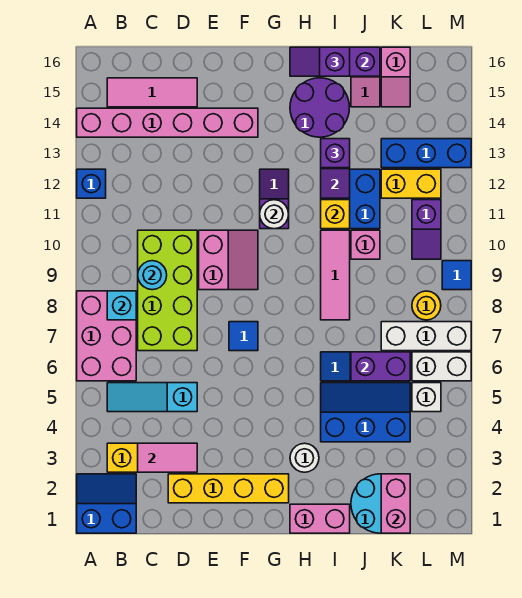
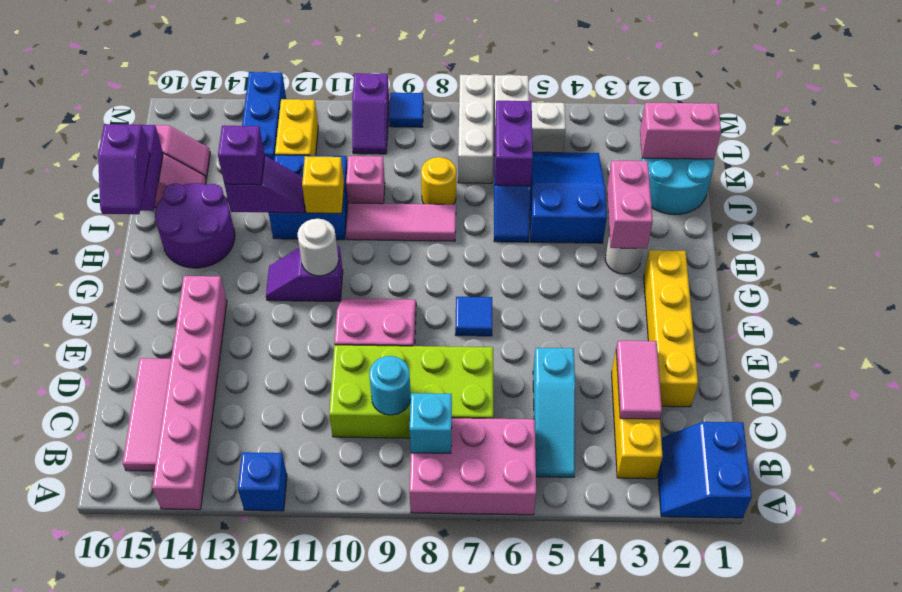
pink 1x2 brick [290,504,350,533] -> pink 1x2 brick moved to [607,160,653,249]
blue 2x3 slope [321,383,410,442] -> blue 2x3 slope turned to [530,152,607,243]
yellow 1x1 round brick [412,291,441,320] -> yellow 1x1 round brick moved to [421,157,456,204]
purple 1x2 slope [412,200,441,259] -> purple 1x2 slope turned to [352,73,389,154]

